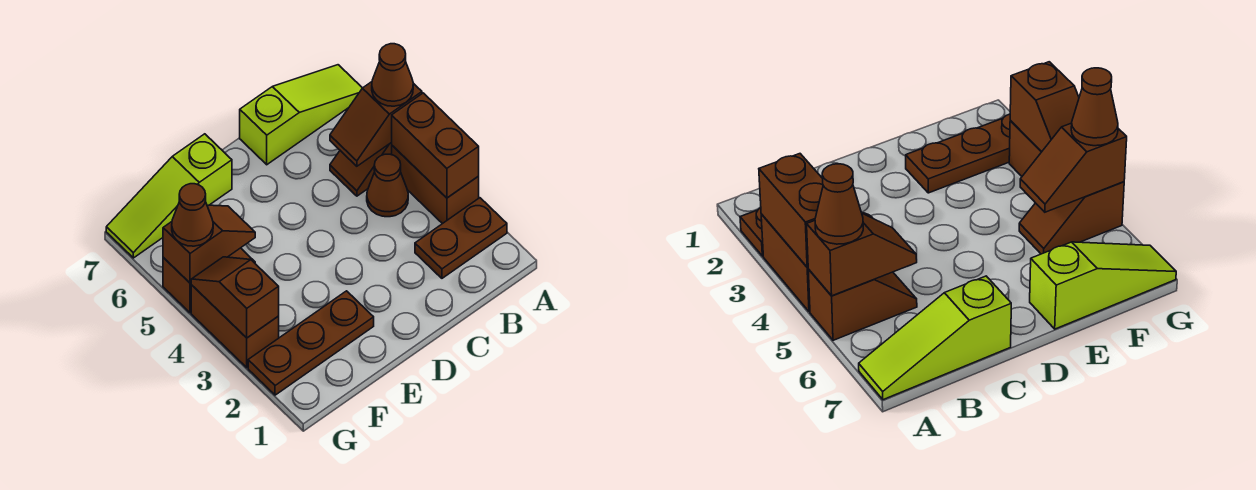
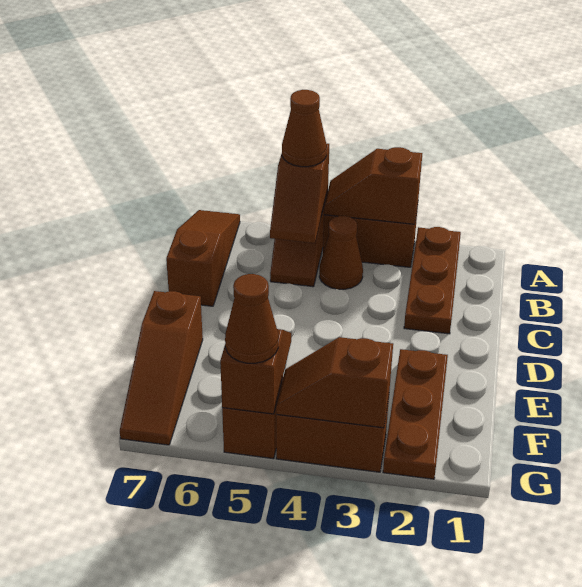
brown 1x2 plate [415,198,507,278] -> brown 1x3 plate [404,227,461,334]
brown 1x2 brick [391,93,479,198] -> brown 1x2 slope [324,147,422,224]
lime 1x3 slope [240,65,362,165] -> brown 1x3 slope [166,210,240,306]
lime 1x3 slope [106,134,232,258] -> brown 1x3 slope [120,291,203,445]

